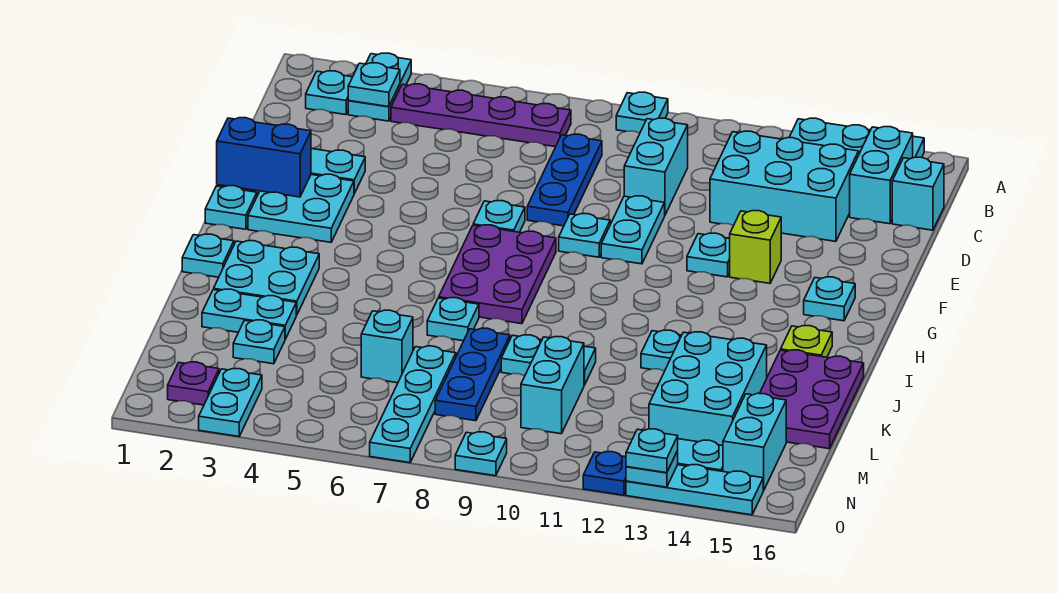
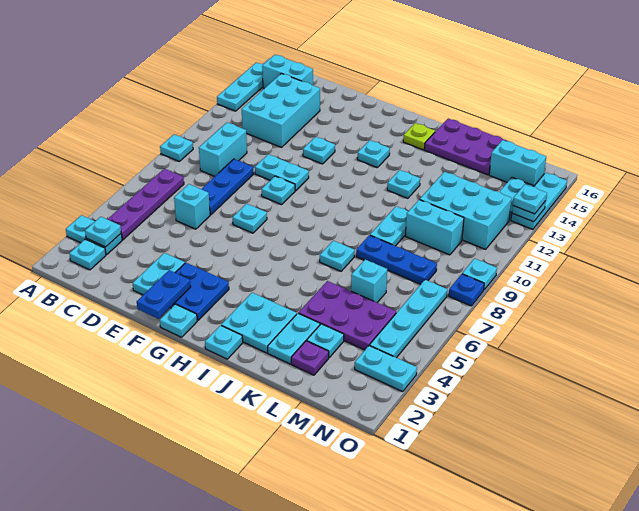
blue 1x3 plate [527,134,602,226] -> blue 1x3 plate turned to [202,159,253,215]
cyan 1x2 brick [624,118,688,215] -> cyan 1x2 brick turned to [199,122,247,176]
cyan 1x1 brick [892,157,944,230] -> cyan 1x1 brick moved to [174,184,210,229]
blue 1x2 brick [217,118,311,197] -> blue 1x2 plate [137,270,191,319]
cyan 2x2 plate [248,174,354,242] -> blue 2x2 plate [170,263,229,321]
lime 1x1 brick [730,211,781,283] -> none
purple 2x3 plate [439,225,556,324] -> purple 2x3 plate moved to [299,281,396,350]
cyan 1x1 plate [804,277,855,321] -> cyan 1x1 plate moved to [357,140,390,168]
cyan 2x3 brick [649,332,767,445] -> cyan 2x3 brick moved to [420,172,512,249]
cyan 1x4 plate [370,346,456,463] -> cyan 1x4 plate turned to [370,280,447,358]
purple 1x1 plate [168,362,219,405] -> purple 1x1 plate moved to [291,341,329,375]
blue 1x1 plate [583,452,626,495] -> blue 1x1 plate moved to [449,274,484,306]

